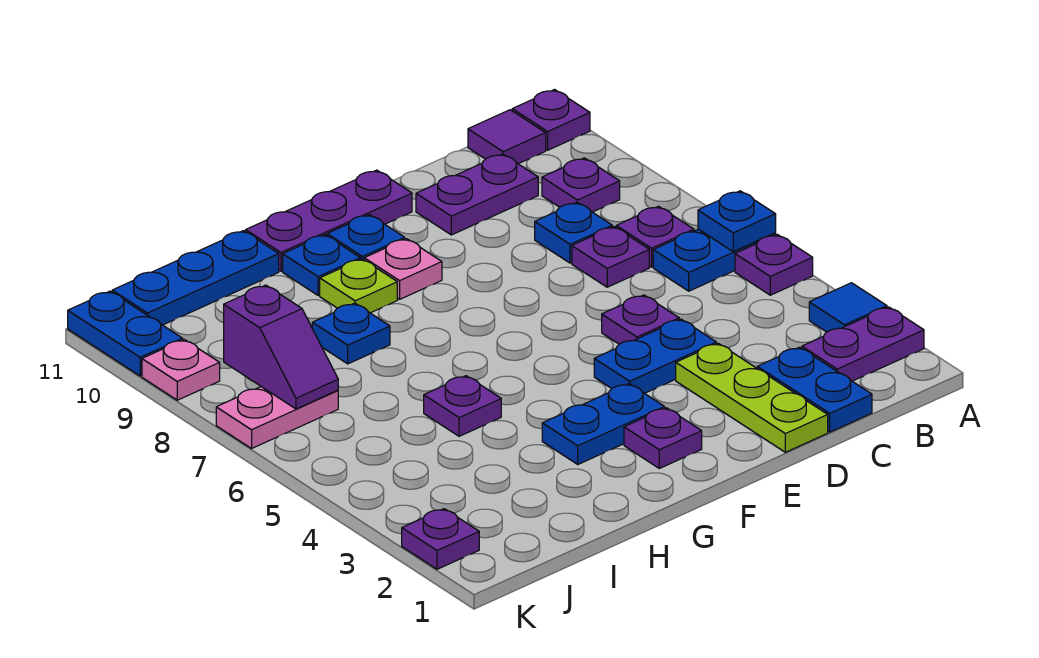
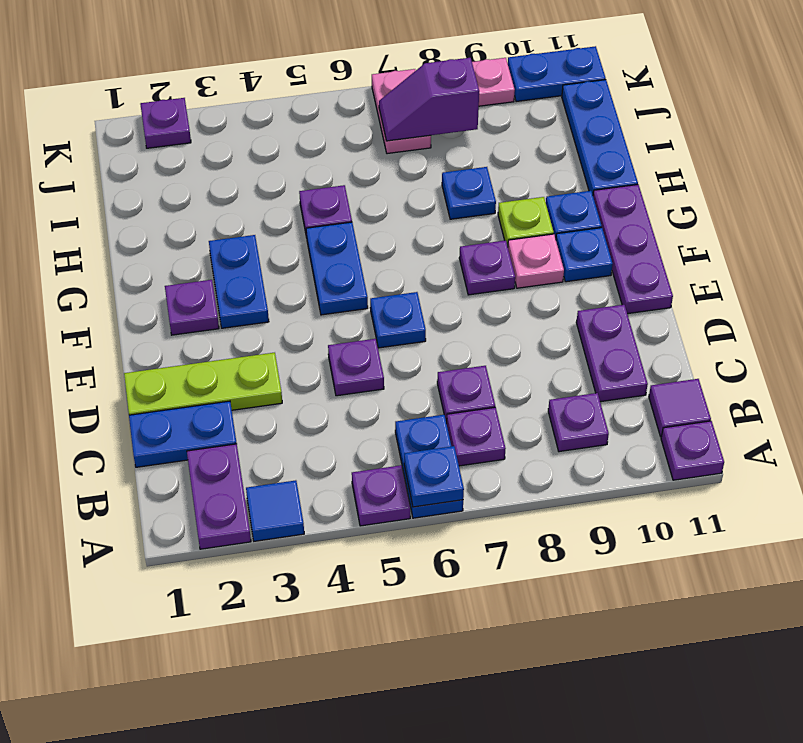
blue 1x1 plate [535,202,612,263] -> blue 1x1 plate moved to [370,292,426,348]
blue 1x2 plate [594,319,716,393] -> blue 1x2 plate moved to [306,222,368,315]
none -> purple 1x1 plate [459,240,515,295]

